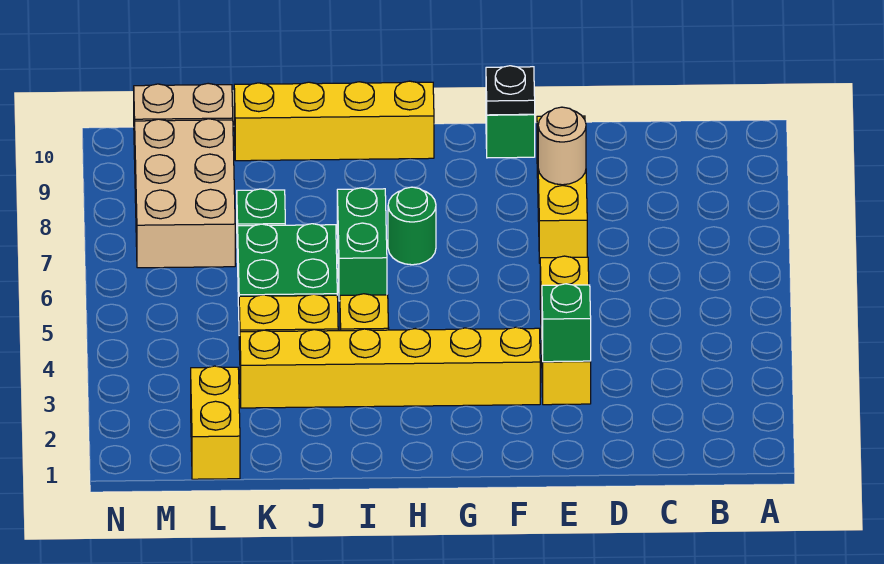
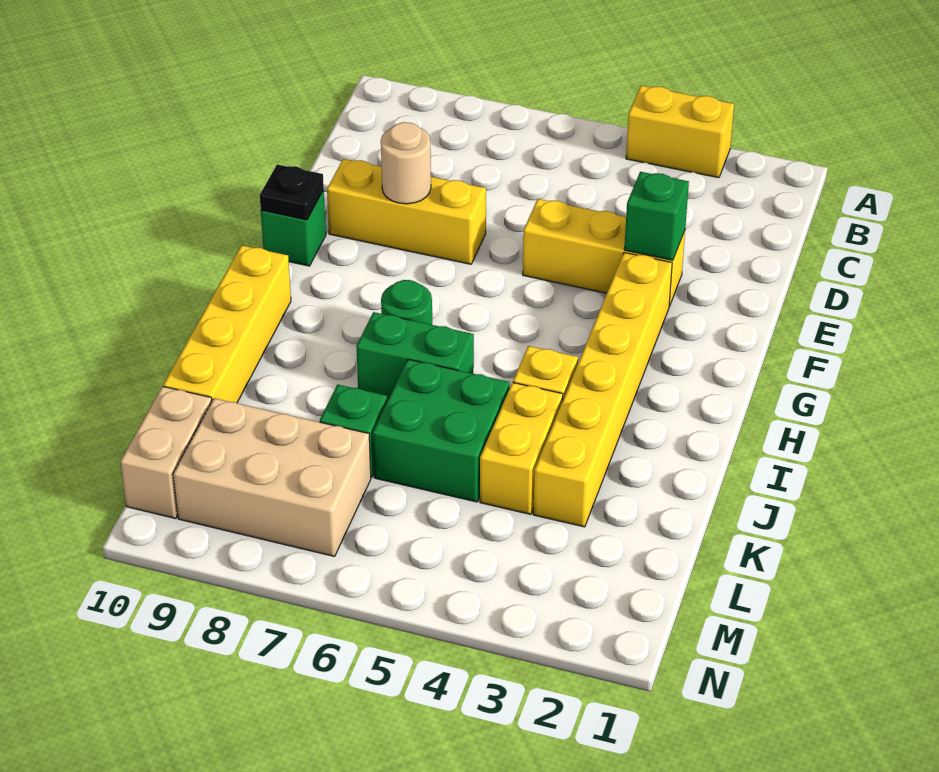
yellow 1x2 brick [191,366,240,479] -> yellow 1x2 brick moved to [626,85,734,178]

